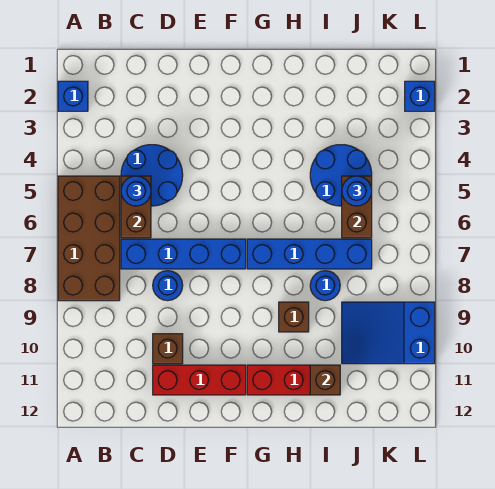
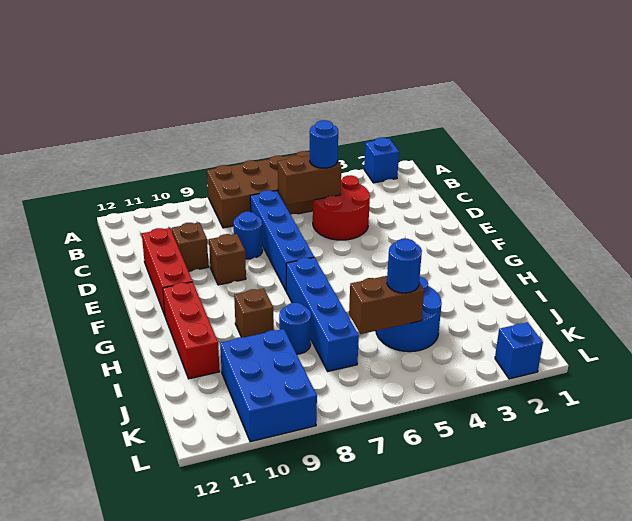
blue 2x2 round brick [121,145,183,206] -> red 2x2 round brick [313,175,370,240]
brown 1x1 brick [310,365,340,395] -> brown 1x1 brick moved to [209,234,246,285]
blue 2x3 slope [342,302,435,364] -> blue 2x3 brick [220,329,317,442]

